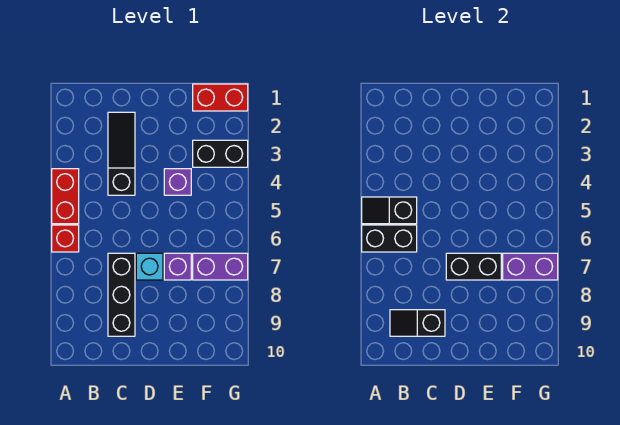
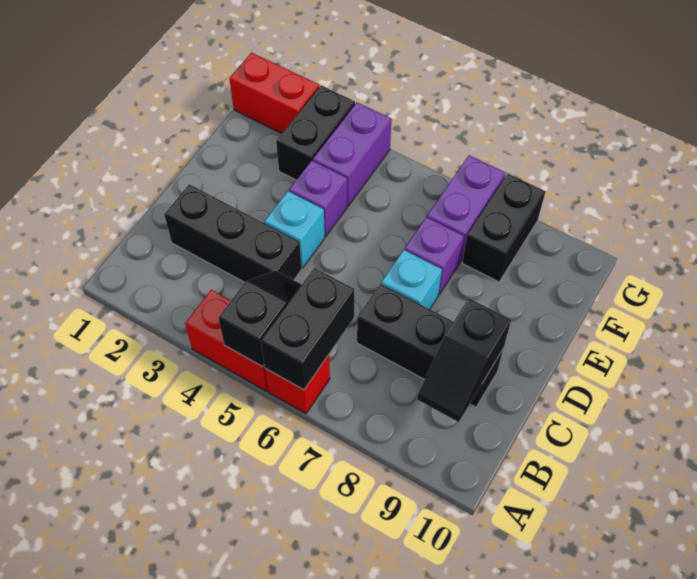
black 1x2 slope [362,197,417,224] -> black 1x2 slope turned to [218,271,302,367]
black 1x3 slope [108,112,135,195] -> black 1x3 brick [164,184,302,282]
none -> cyan 1x1 brick [264,191,325,268]
black 1x2 brick [446,253,501,280] -> black 1x2 brick moved to [462,174,546,282]
red 1x2 brick [193,84,248,111] -> red 1x2 brick turned to [229,53,319,133]
purple 1x2 brick [503,253,558,280] -> purple 1x2 brick moved to [313,103,392,206]

